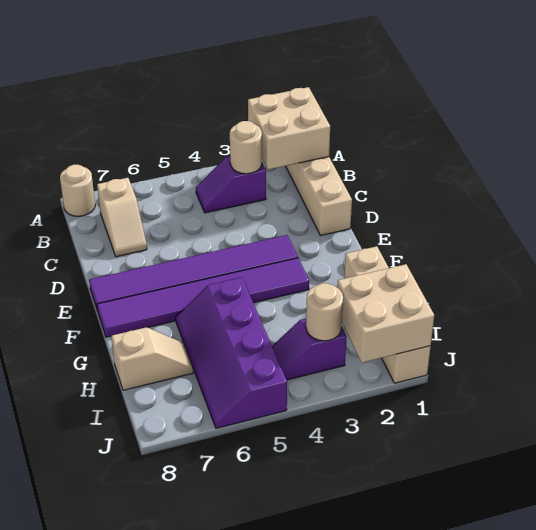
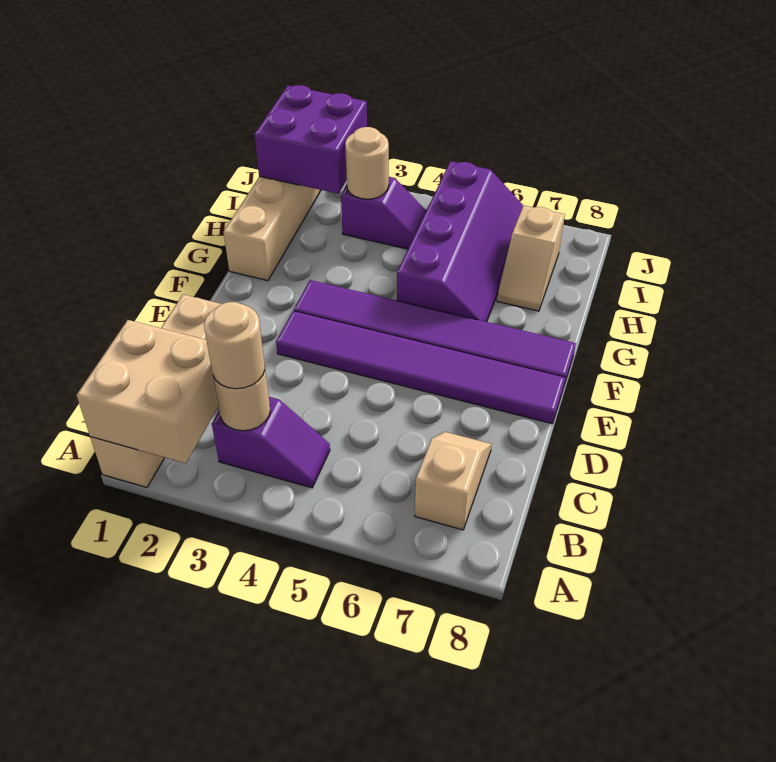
tan 1x1 round brick [60,165,95,216] -> tan 1x1 round brick moved to [204,302,265,389]
tan 1x2 slope [111,327,193,390] -> tan 1x2 slope turned to [497,205,565,311]
tan 2x2 brick [337,264,434,363] -> purple 2x2 brick [254,85,367,194]

